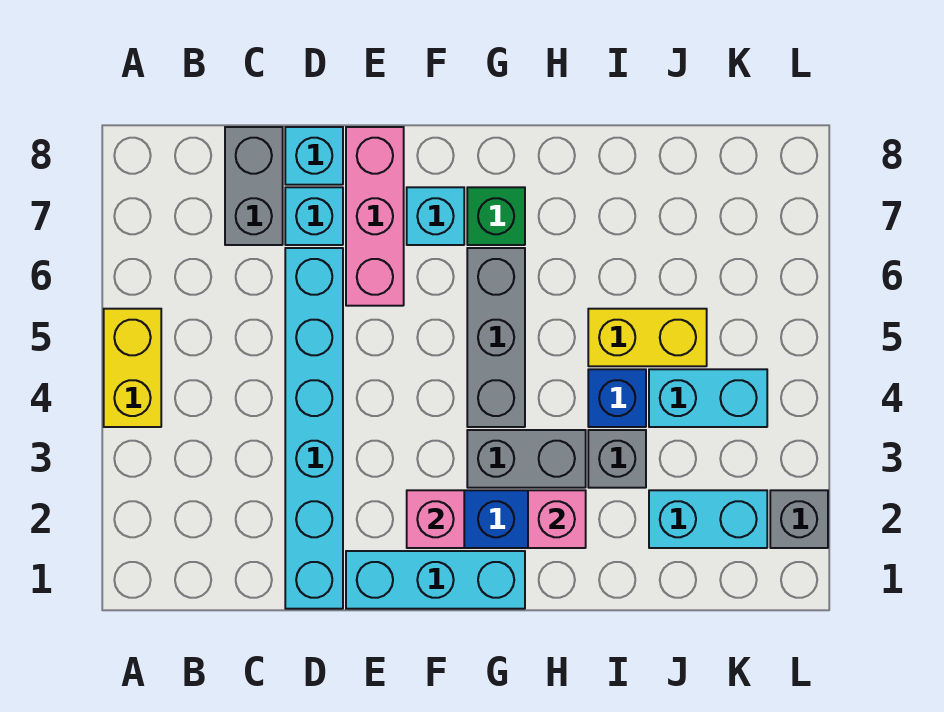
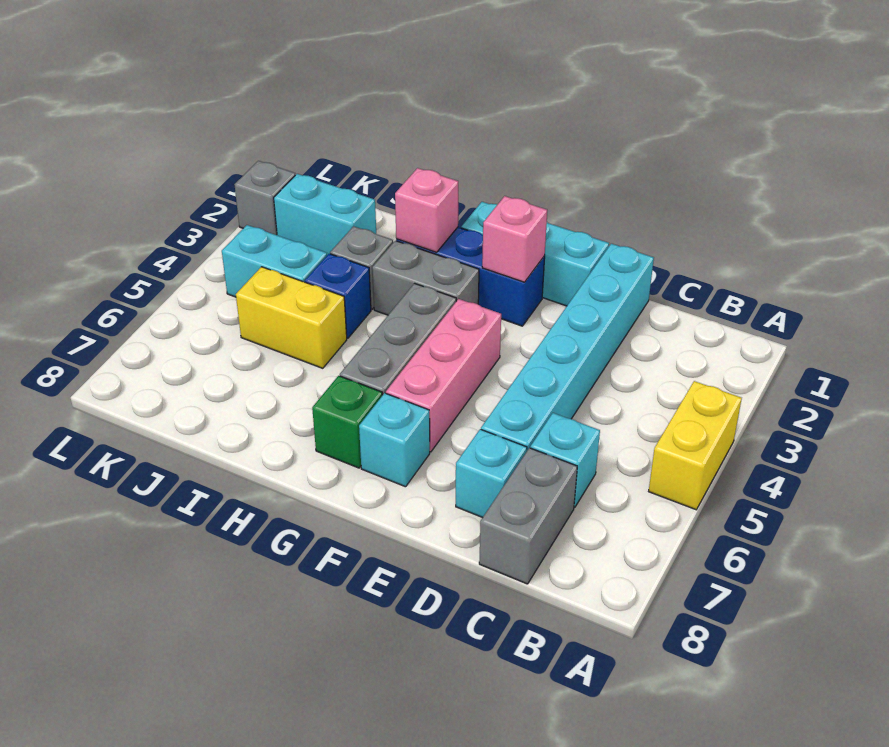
cyan 1x1 brick [285,127,343,185] -> cyan 1x1 brick moved to [530,413,600,508]
pink 1x3 brick [346,127,404,306] -> pink 1x3 brick moved to [386,299,501,452]

